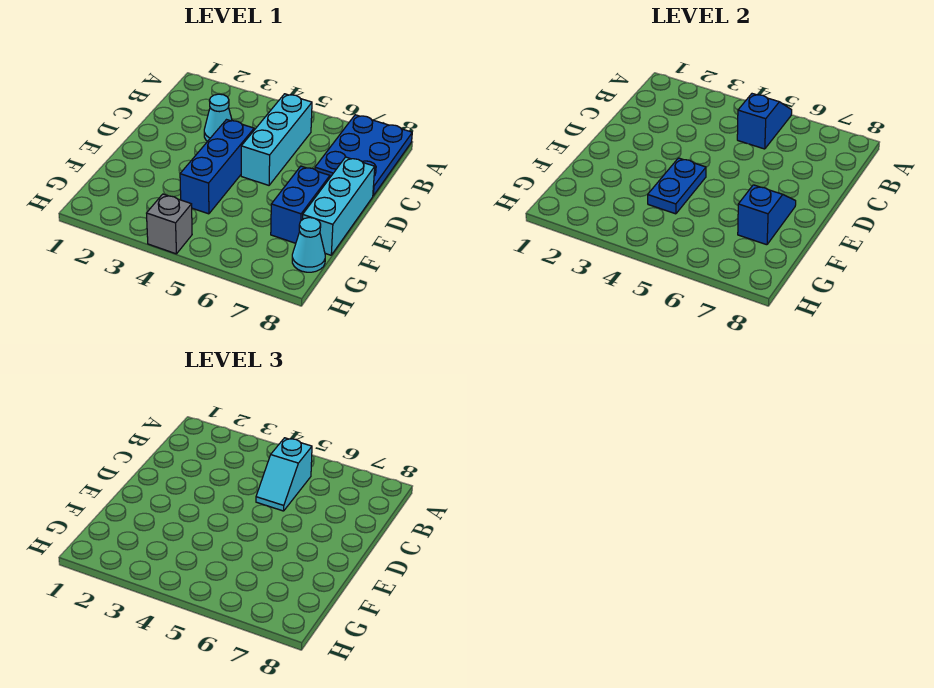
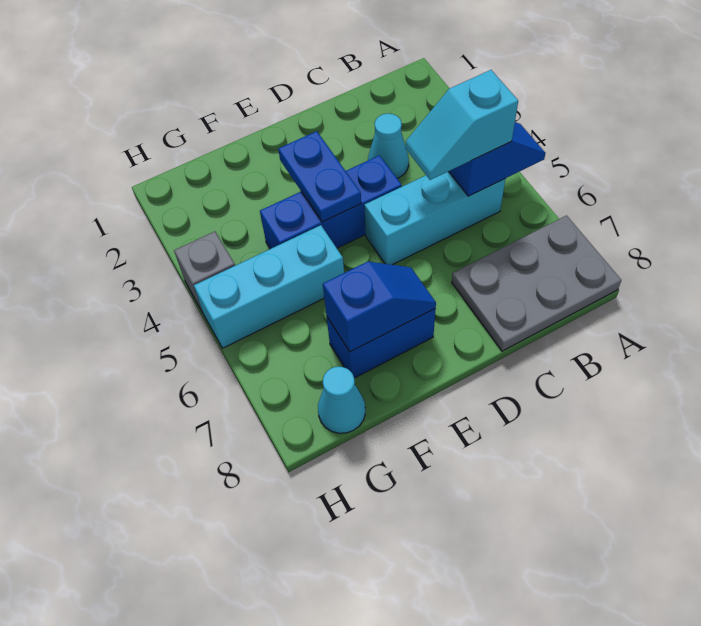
blue 2x3 plate [315,115,412,196] -> grey 2x3 plate [452,215,621,351]
cyan 1x3 brick [303,157,375,255] -> cyan 1x3 brick moved to [194,225,344,348]
blue 1x2 plate [648,158,706,214] -> blue 1x2 plate turned to [278,131,361,222]

